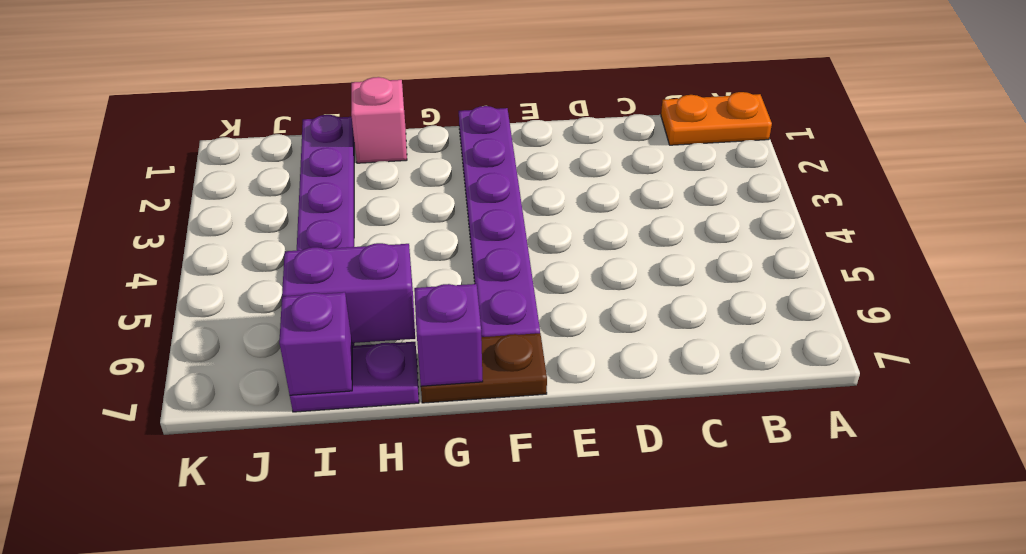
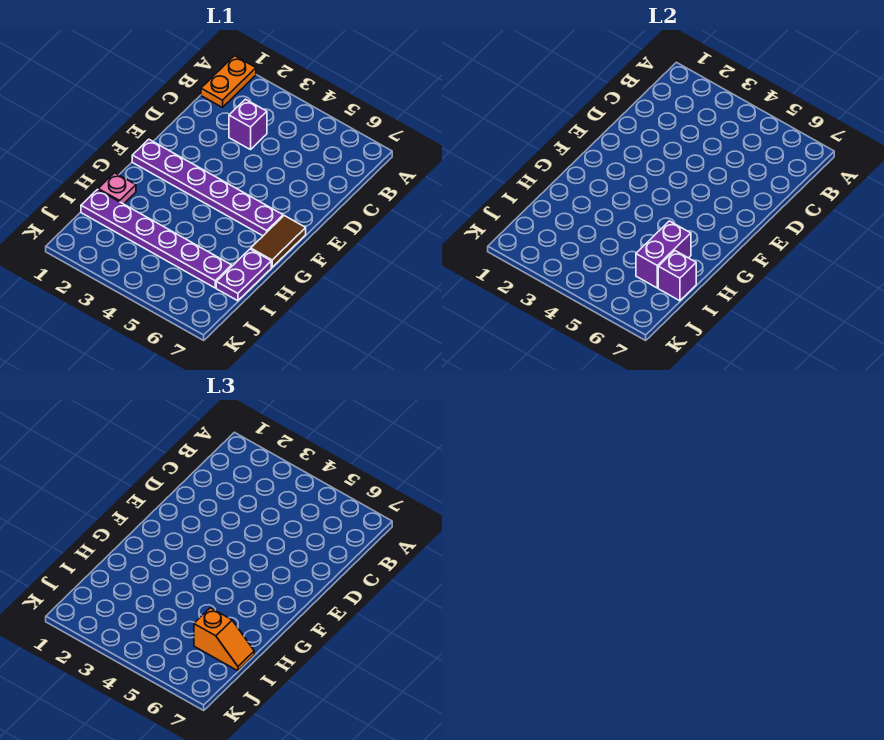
brown 1x2 plate [421,333,547,403] -> brown 1x2 tile [251,216,306,267]
purple 1x1 brick [414,284,483,386] -> purple 1x1 brick moved to [229,99,267,150]
pink 1x1 brick [351,77,407,163] -> pink 1x1 plate [98,173,136,204]
none -> orange 1x2 slope [194,608,254,671]

